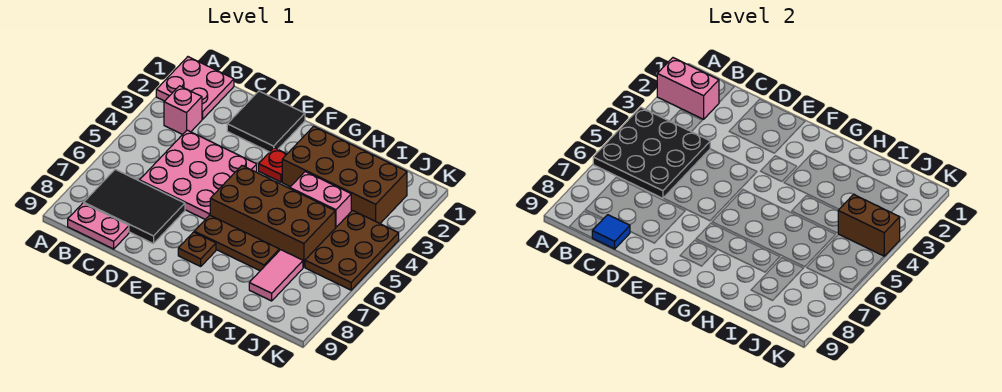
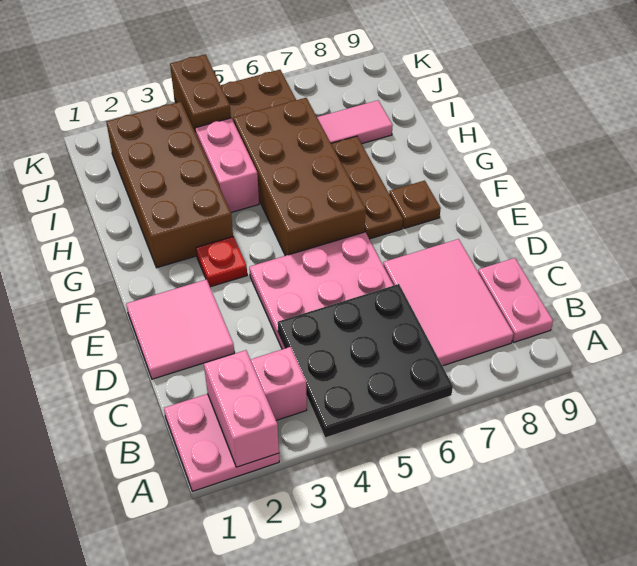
black 2x3 tile [84,169,185,244] -> pink 2x3 tile [383,239,513,366]
blue 1x1 tile [592,215,630,249] -> none
black 2x2 tile [227,91,305,152] -> pink 2x2 tile [126,279,234,379]

